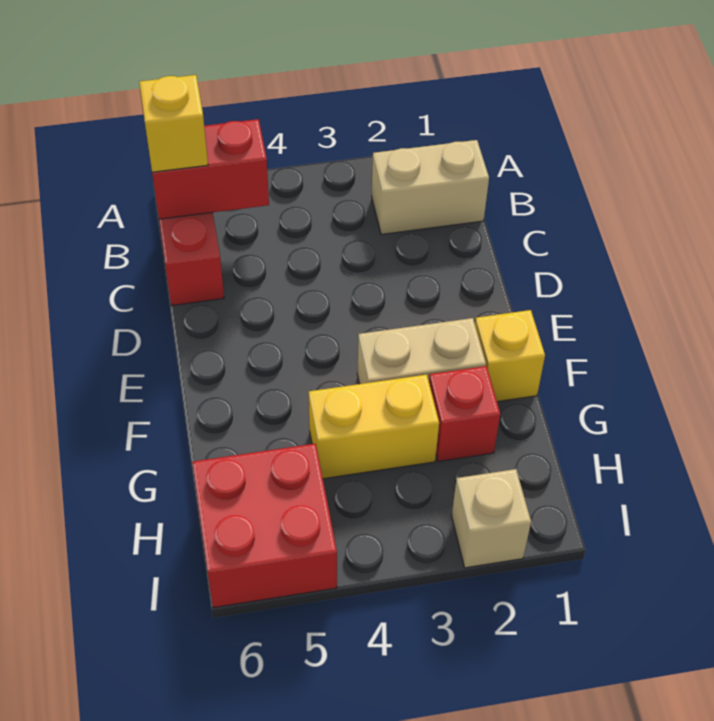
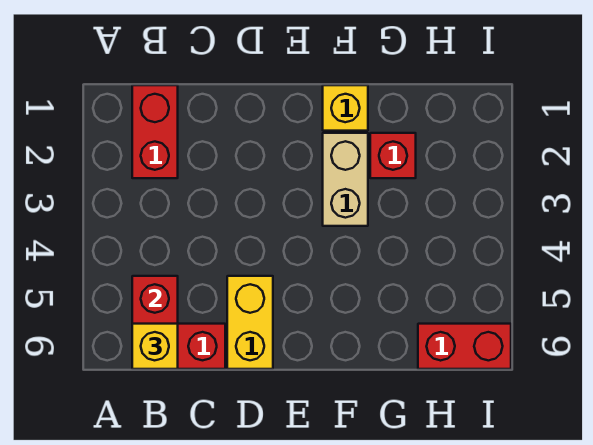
tan 1x2 brick [372,140,489,235] -> red 1x2 brick [132,85,178,178]
yellow 1x2 brick [309,375,439,479] -> yellow 1x2 brick moved to [227,276,273,369]
red 2x2 brick [192,444,337,608] -> red 1x2 brick [418,324,511,369]
tan 1x1 brick [452,469,531,568] -> none

